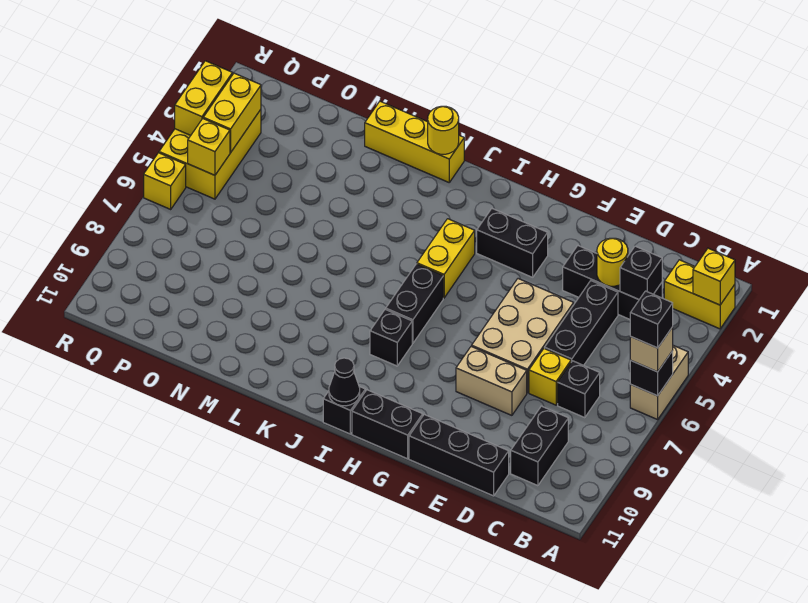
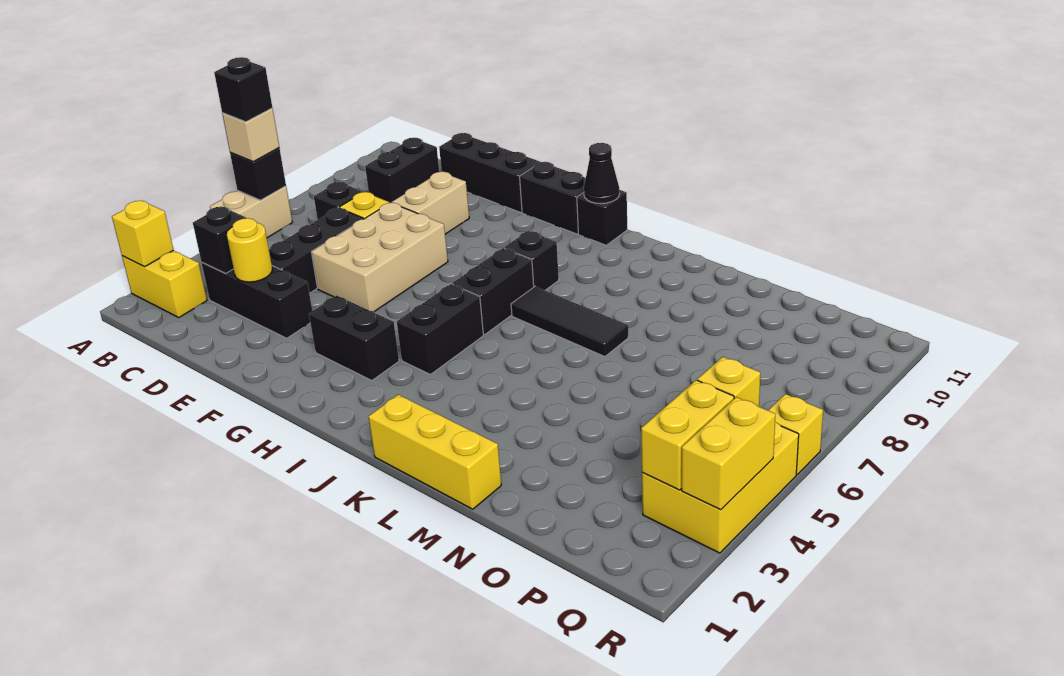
tan 1x2 brick [456,346,527,415] -> tan 1x2 brick turned to [392,172,469,234]
yellow 1x2 brick [417,219,475,298] -> black 1x2 brick [397,284,483,374]
none -> black 1x3 tile [511,287,628,357]
yellow 1x1 round brick [428,106,459,154] -> none

